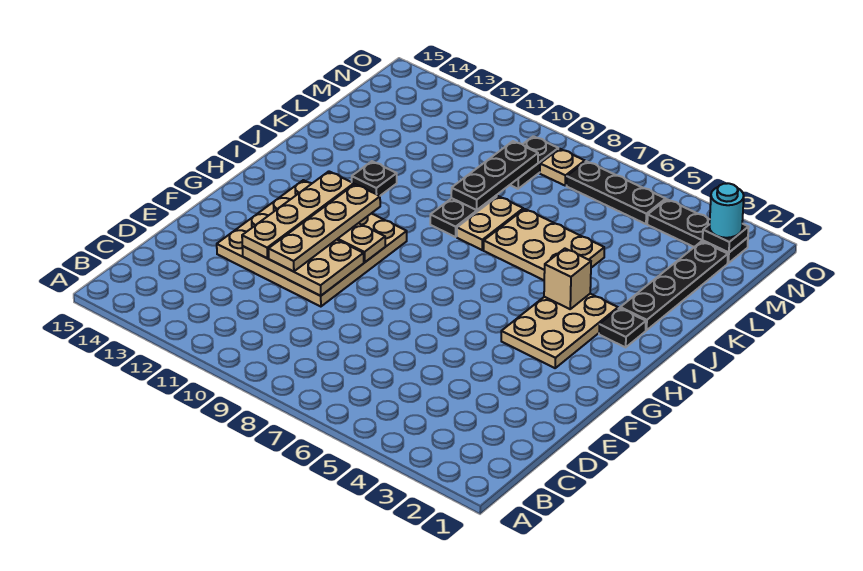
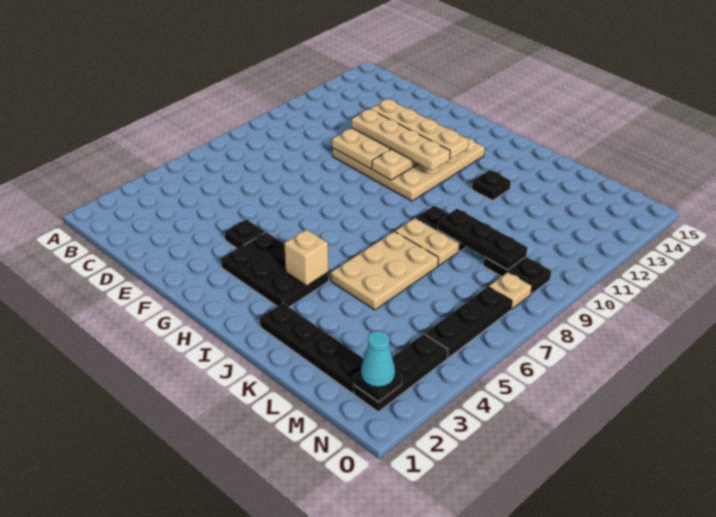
tan 2x3 plate [501,294,618,368] -> black 2x3 plate [221,232,329,307]
black 1x1 plate [599,308,646,347] -> black 1x1 plate moved to [225,219,265,249]
cyan 1x1 round brick [710,183,744,238] -> cyan 1x1 cone [361,331,395,387]

